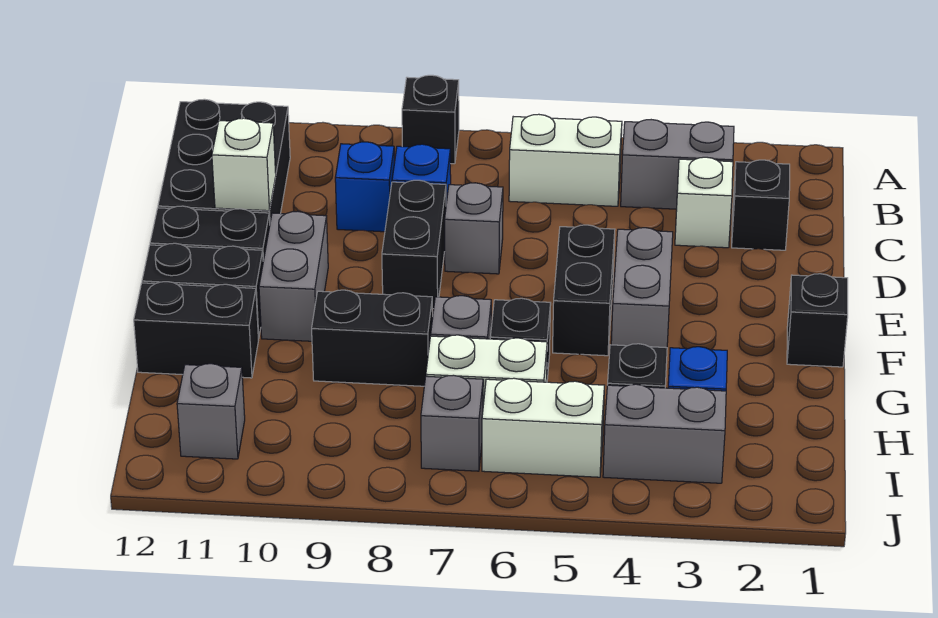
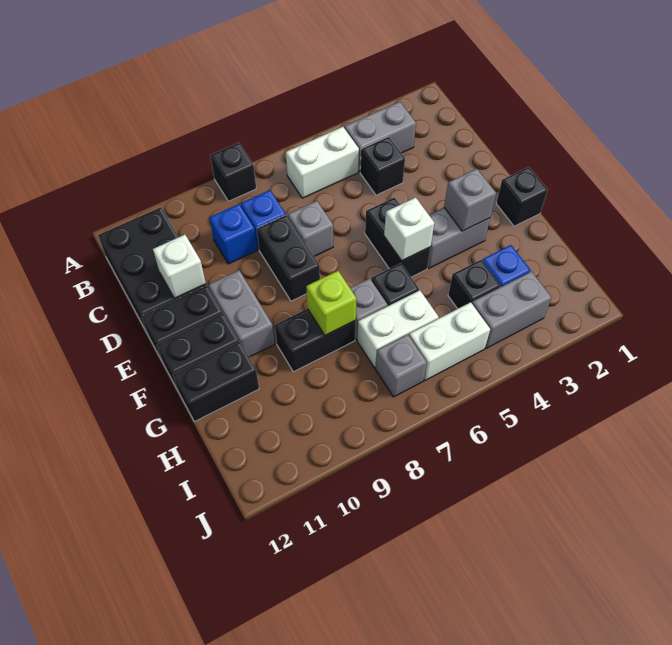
black 1x1 brick [732,160,790,250] -> black 1x1 brick moved to [360,137,405,195]
white 1x1 brick [675,157,733,248] -> white 1x1 brick moved to [384,197,434,261]
grey 1x2 brick [611,228,673,348] -> grey 1x2 brick turned to [428,208,490,268]
none -> lime 1x1 brick [306,271,357,335]
grey 1x1 brick [177,364,245,459] -> grey 1x1 brick moved to [444,169,496,231]

